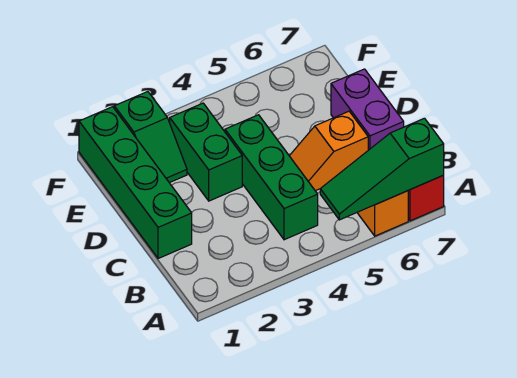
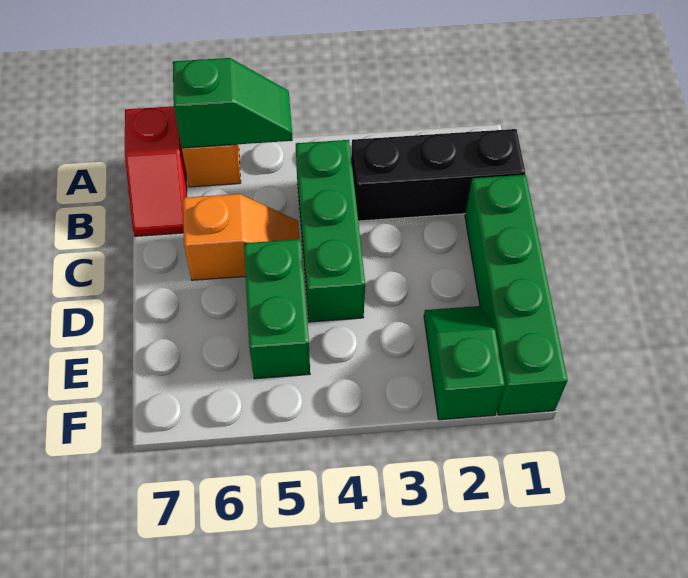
green 1x3 slope [320,118,444,220] -> green 1x2 slope [173,58,293,148]
none -> black 1x3 brick [351,129,525,221]
purple 1x2 brick [331,69,404,150] -> none
green 1x2 brick [170,103,242,201] -> green 1x2 brick moved to [244,239,310,379]

